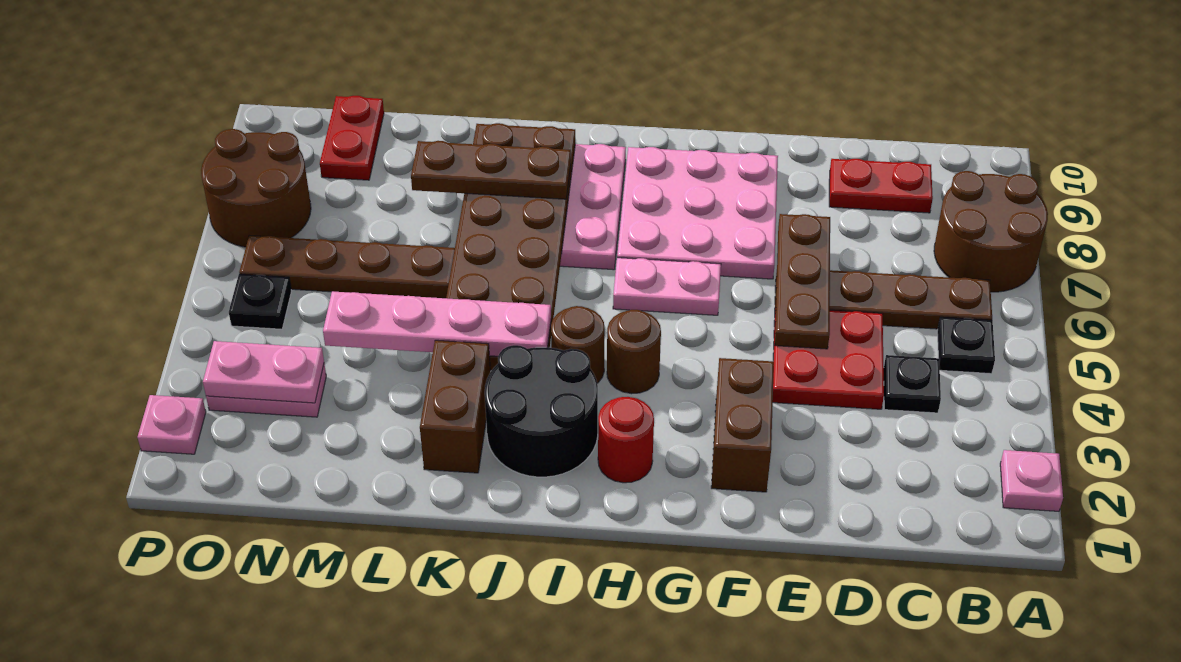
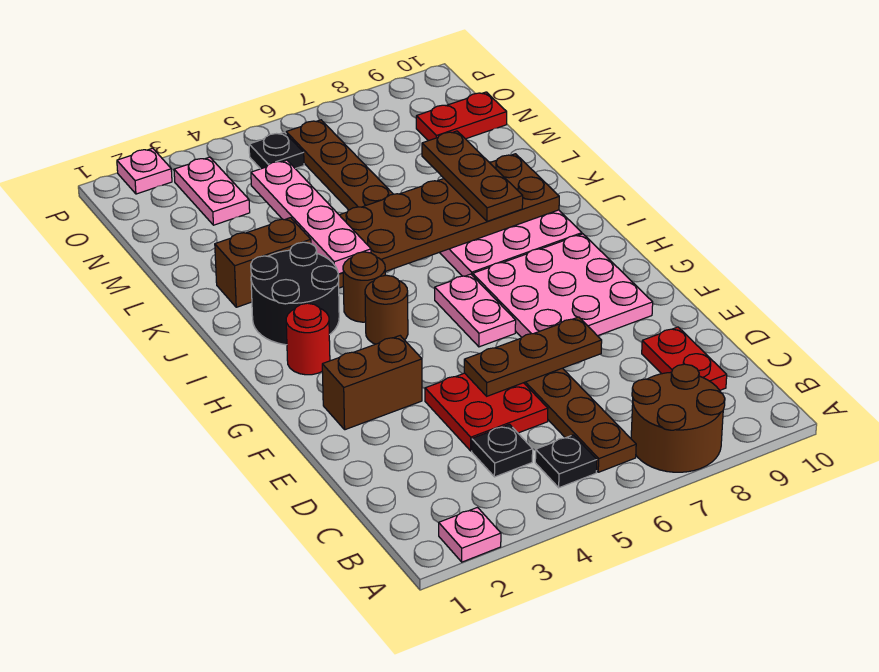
pink 1x2 plate [203,341,324,403] -> none
brown 2x2 round brick [201,129,311,247] -> none

